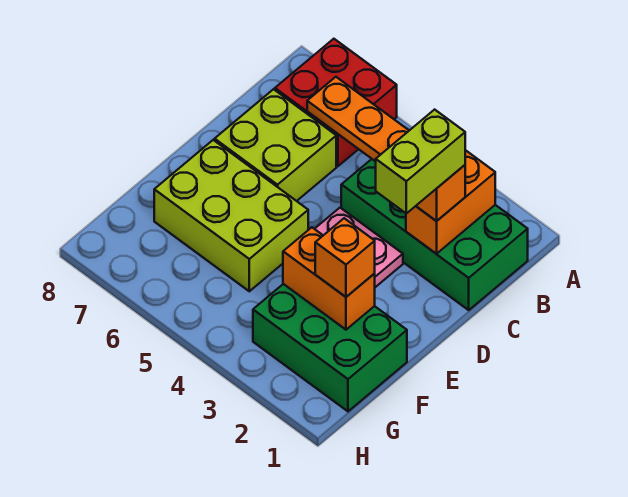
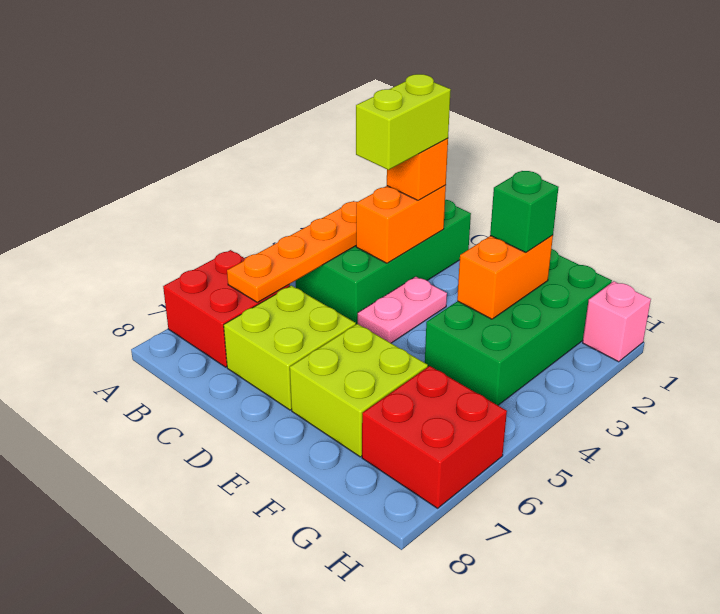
orange 1x2 brick [406,150,495,254] -> orange 1x2 brick turned to [356,185,446,263]
lime 1x2 brick [376,110,465,213] -> lime 1x2 brick turned to [356,74,451,170]
lime 2x3 brick [154,140,308,291] -> lime 2x2 brick [290,324,428,457]
green 2x3 brick [253,284,407,411] -> green 2x4 brick [425,249,612,405]
orange 1x1 brick [315,218,375,297] -> green 1x1 brick [490,171,559,253]
none -> red 2x2 brick [362,366,507,508]
none -> pink 1x1 brick [583,281,651,362]

